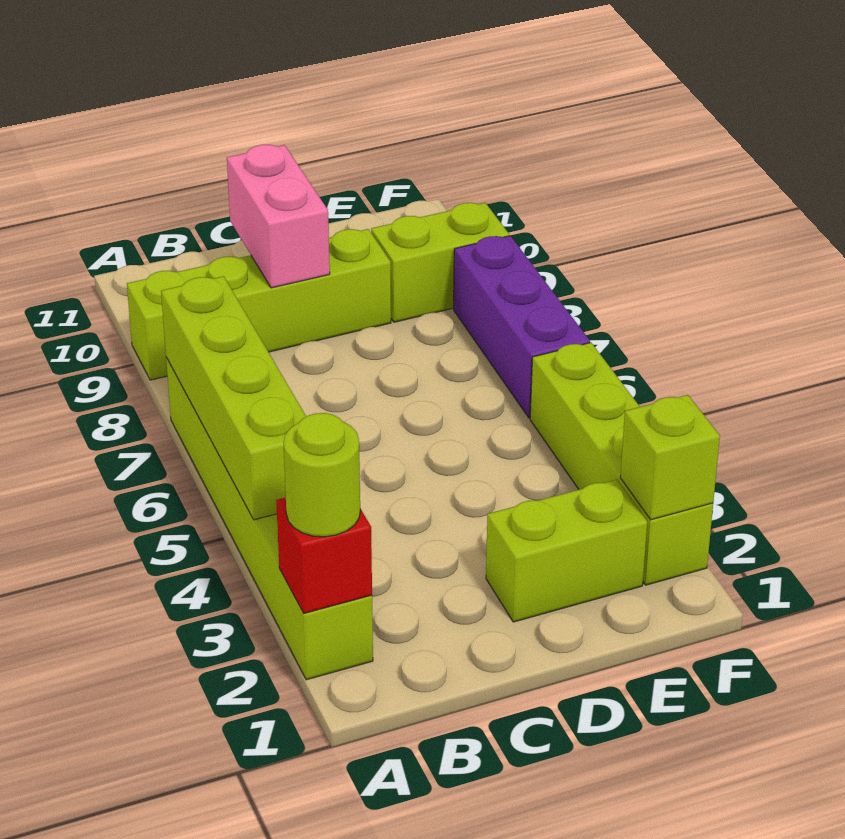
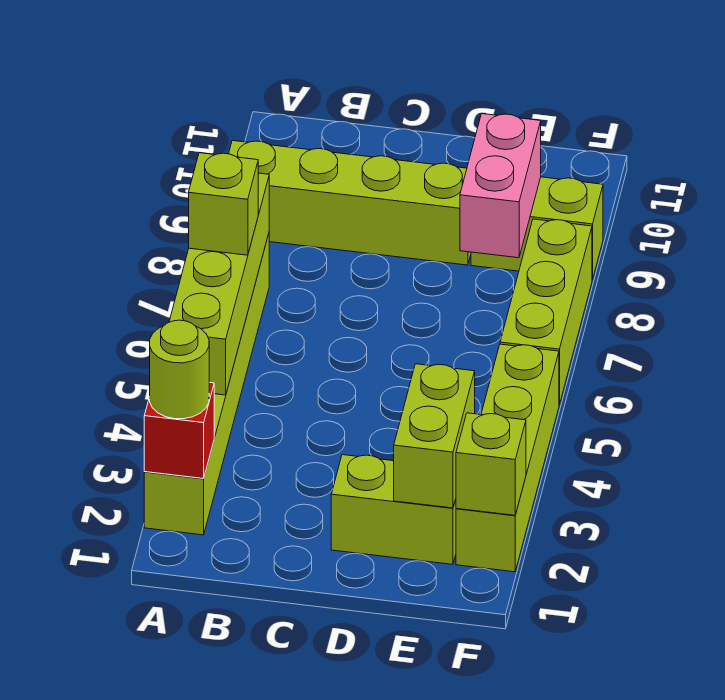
none -> lime 1x1 brick [189,153,258,255]
pink 1x2 brick [227,145,330,288] -> pink 1x2 brick moved to [460,114,541,258]
none -> lime 1x2 brick [394,364,475,508]
purple 1x3 brick [454,236,590,418] -> lime 1x3 brick [500,219,592,405]

